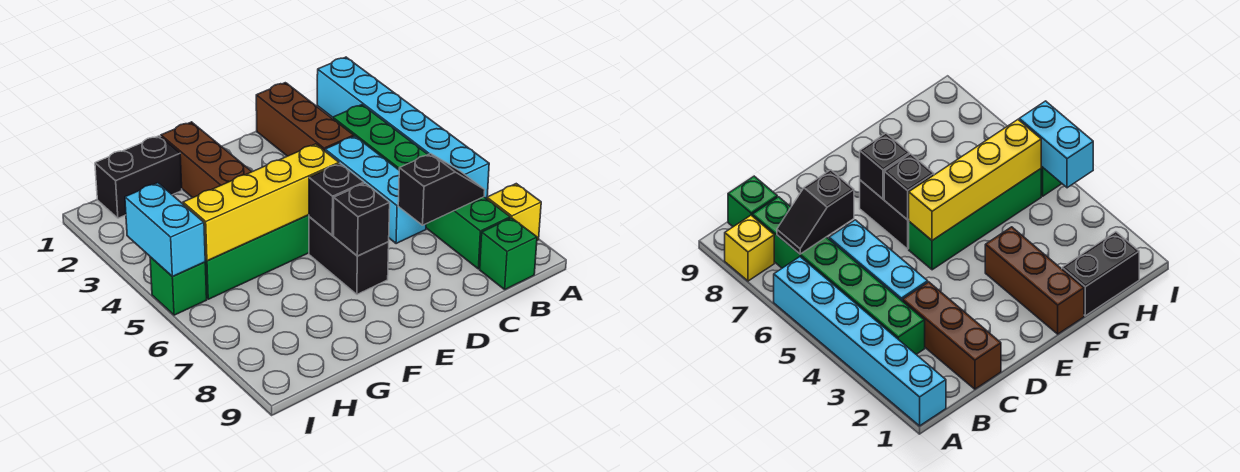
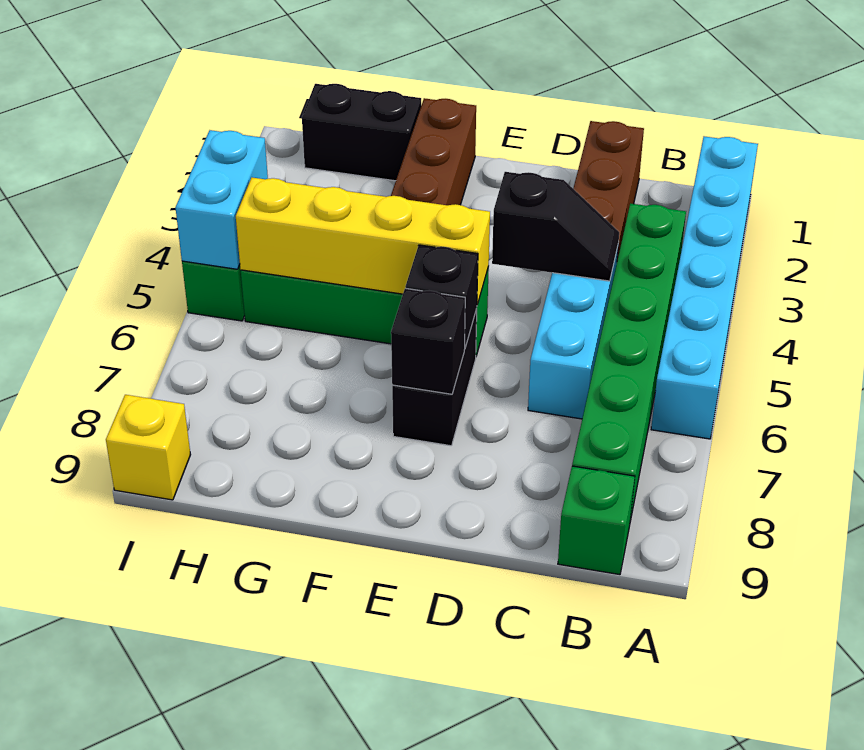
yellow 1x1 brick [487,184,541,240] -> yellow 1x1 brick moved to [106,395,191,500]
black 1x2 slope [398,154,485,225] -> black 1x2 slope moved to [492,172,619,281]

